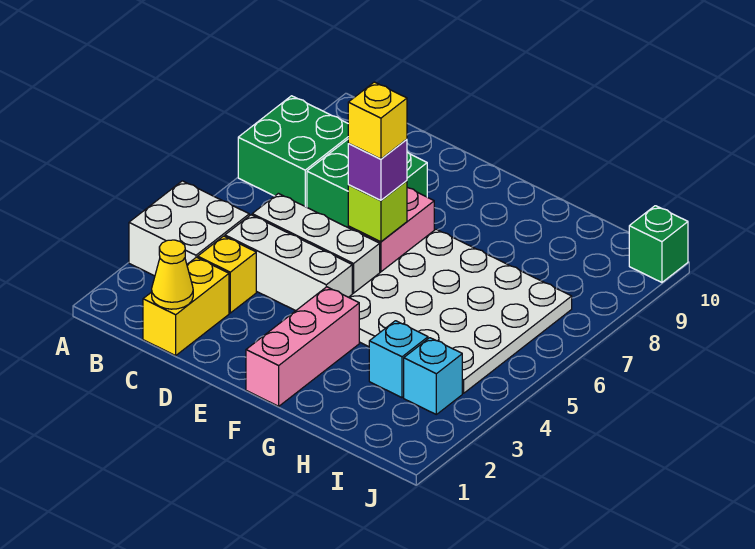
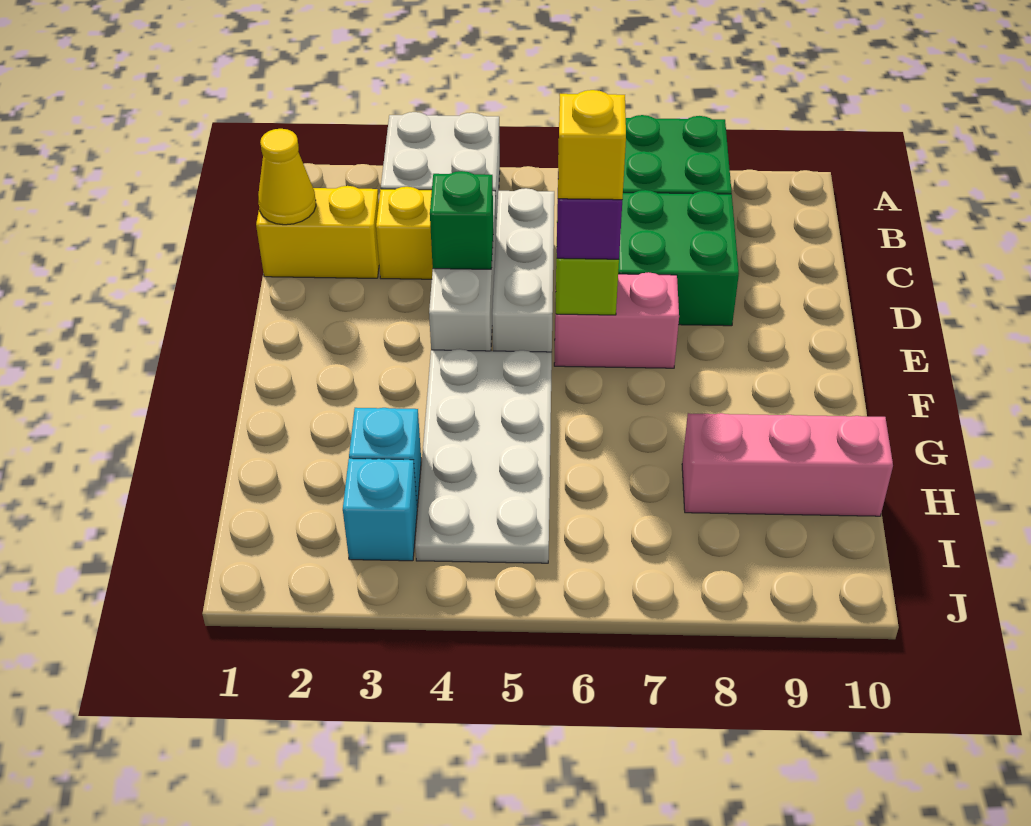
pink 1x3 brick [246,287,359,406] -> pink 1x3 brick moved to [682,413,893,516]
white 4x4 plate [349,229,572,393] -> white 2x4 plate [415,349,552,563]
green 1x1 brick [629,206,688,282] -> green 1x1 brick moved to [430,171,493,269]

